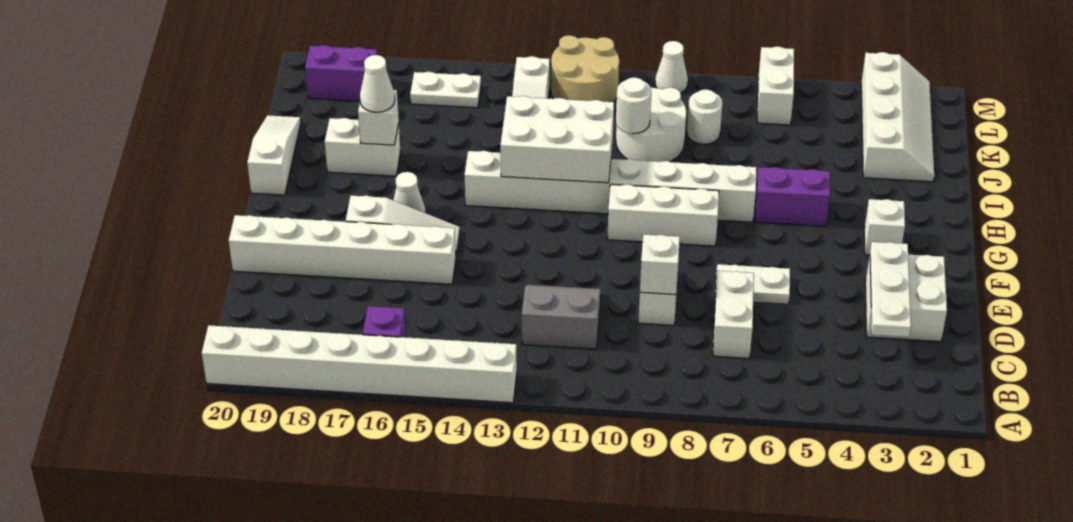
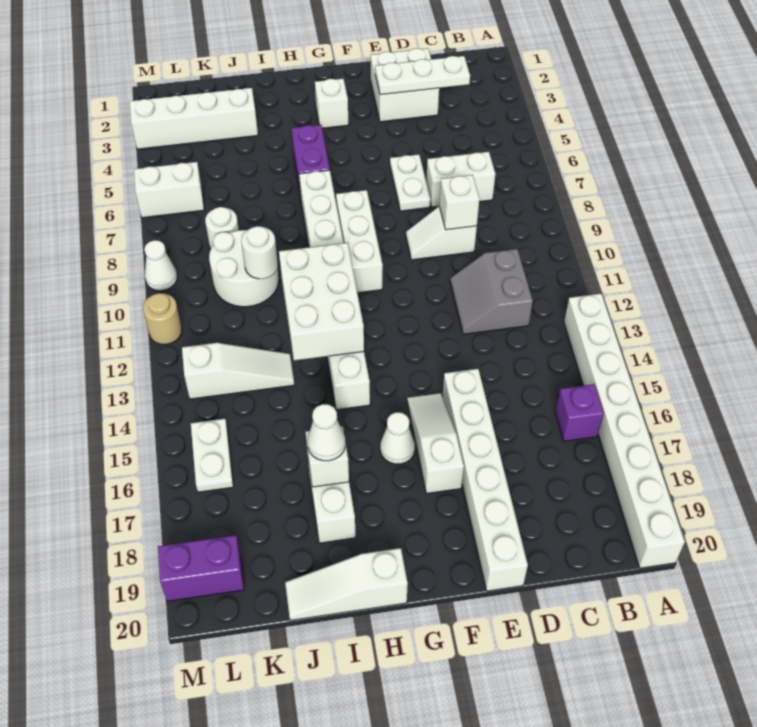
tan 2x2 round brick [551,35,619,102] -> tan 1x1 round brick [143,293,182,344]
purple 1x2 brick [305,45,377,101] -> purple 1x2 brick turned to [158,535,244,601]

